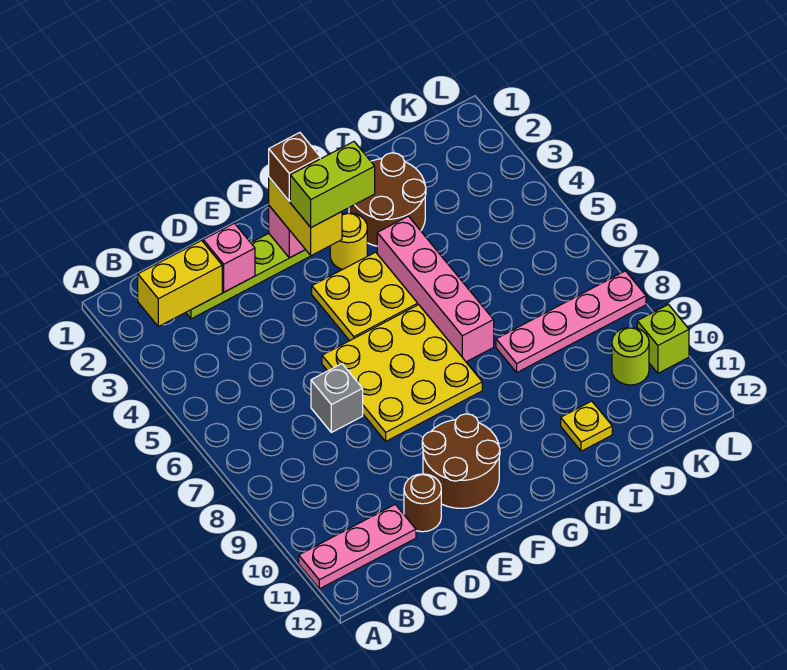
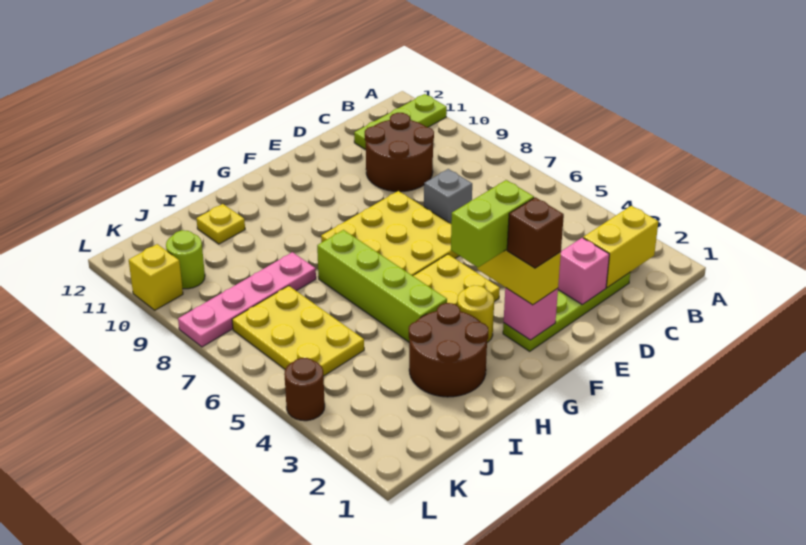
pink 1x3 plate [299,504,416,589] -> lime 1x3 plate [354,94,447,150]
brown 1x1 round brick [404,474,441,532] -> brown 1x1 round brick moved to [284,358,325,421]
brown 2x2 round brick [422,414,500,508] -> brown 2x2 round brick moved to [365,113,434,192]
pink 1x4 brick [377,216,494,362] -> lime 1x4 brick [317,230,447,342]
none -> yellow 2x3 plate [232,286,364,376]
lime 1x1 brick [637,305,689,373] -> yellow 1x1 brick [129,244,183,310]

